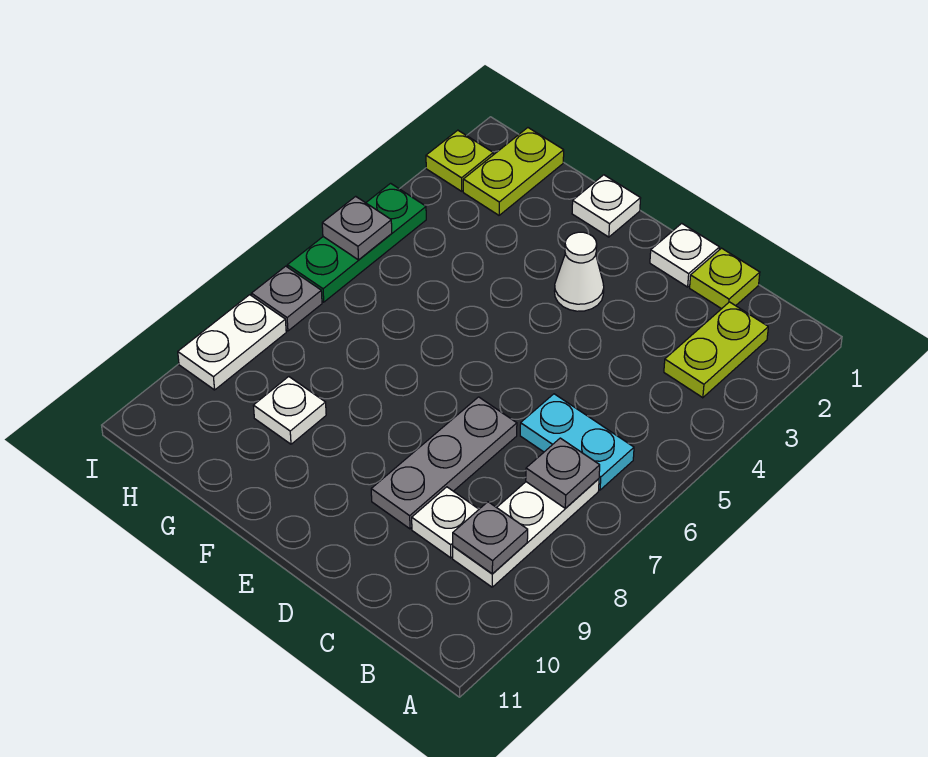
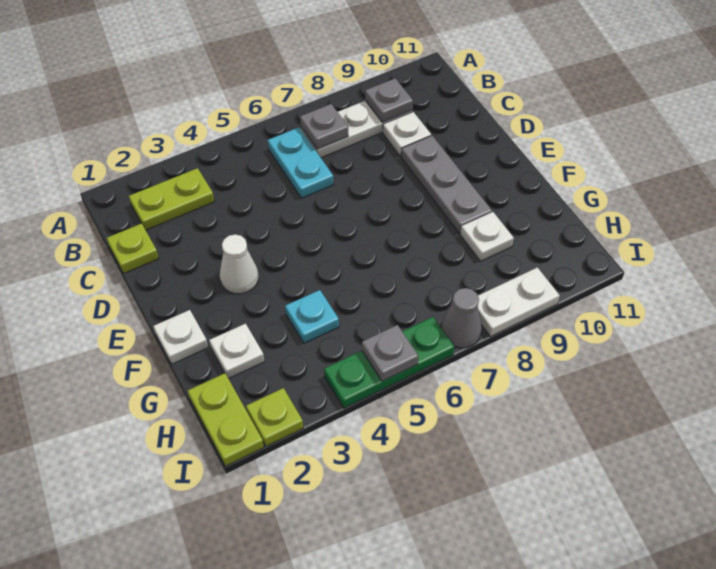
white 1x1 plate [650,223,720,287] -> white 1x1 plate moved to [209,324,264,379]
grey 1x3 plate [371,397,517,529] -> grey 1x3 plate turned to [401,136,492,234]
none -> cyan 1x1 plate [285,290,339,343]
lime 1x2 plate [463,128,564,215] -> lime 1x2 plate turned to [188,373,264,466]
grey 1x1 plate [251,266,322,331] -> grey 1x1 cone [442,288,482,348]

